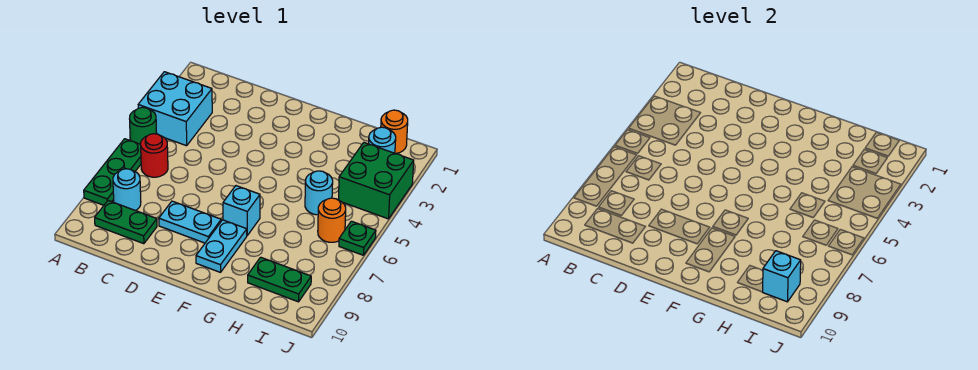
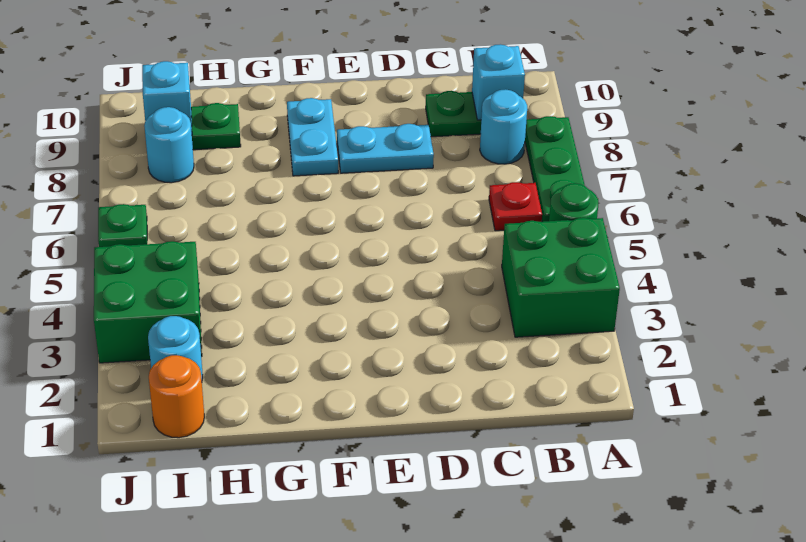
cyan 2x2 brick [138,72,212,146] -> green 2x2 brick [502,218,620,337]
red 1x1 round brick [141,134,168,177] -> red 1x1 plate [489,182,542,231]
cyan 1x1 brick [223,186,260,235] -> cyan 1x1 brick moved to [472,44,525,120]
cyan 1x1 round brick [305,171,333,215] -> cyan 1x1 round brick moved to [144,107,194,183]
orange 1x1 round brick [318,198,346,242] -> none

